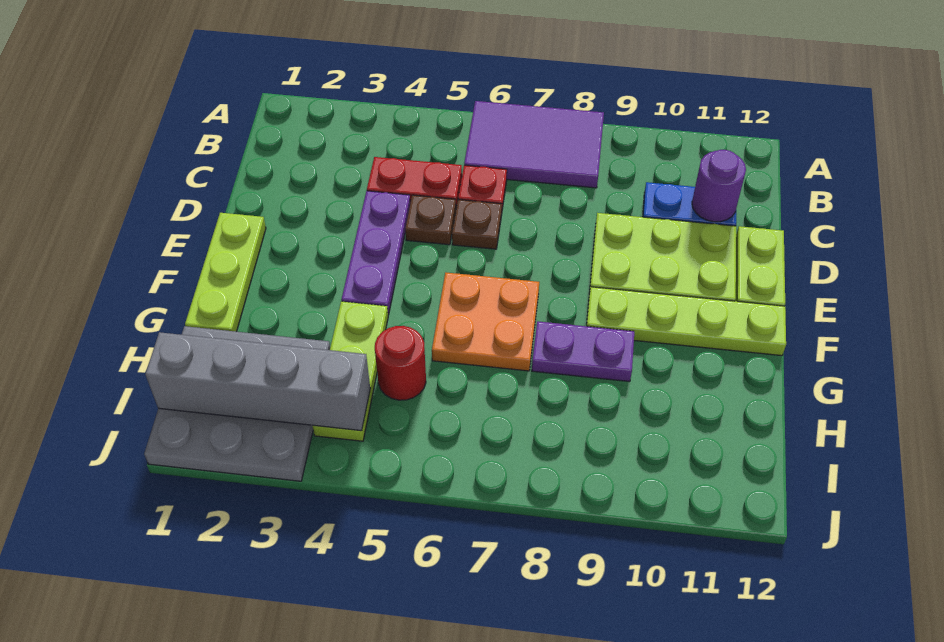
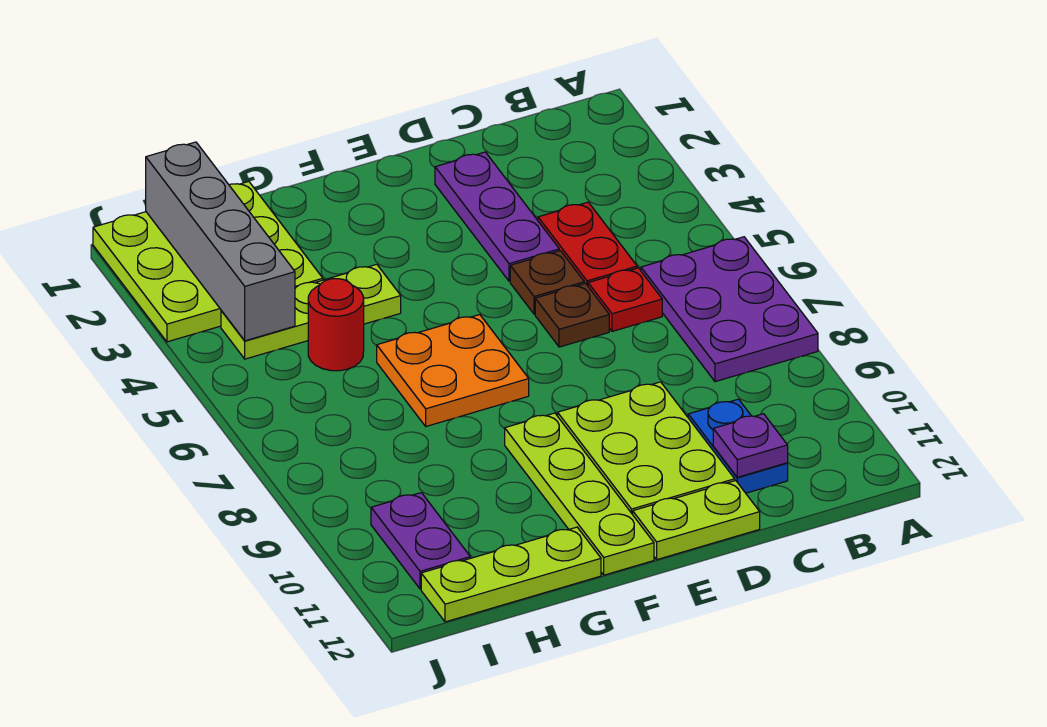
purple 2x3 tile [464,101,604,188] -> purple 2x3 plate [641,237,818,382]
purple 1x1 round brick [692,150,746,222] -> purple 1x1 plate [713,414,788,477]
purple 1x3 plate [341,191,410,315] -> purple 1x3 plate turned to [435,152,559,281]
lime 1x3 plate [185,213,266,332] -> lime 1x3 plate moved to [421,527,601,622]
purple 1x2 plate [532,321,634,382] -> purple 1x2 plate moved to [371,493,470,589]
grey 3x3 plate [144,326,330,481] -> lime 3x3 plate [93,181,323,342]

